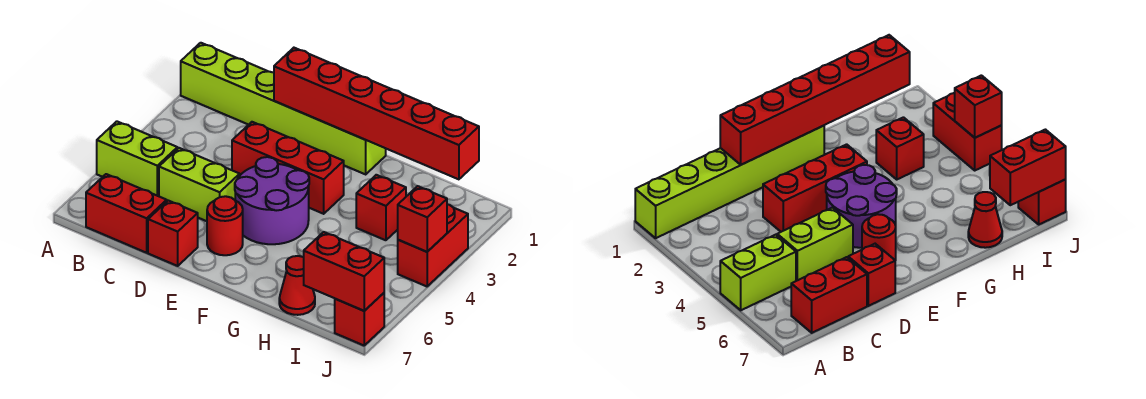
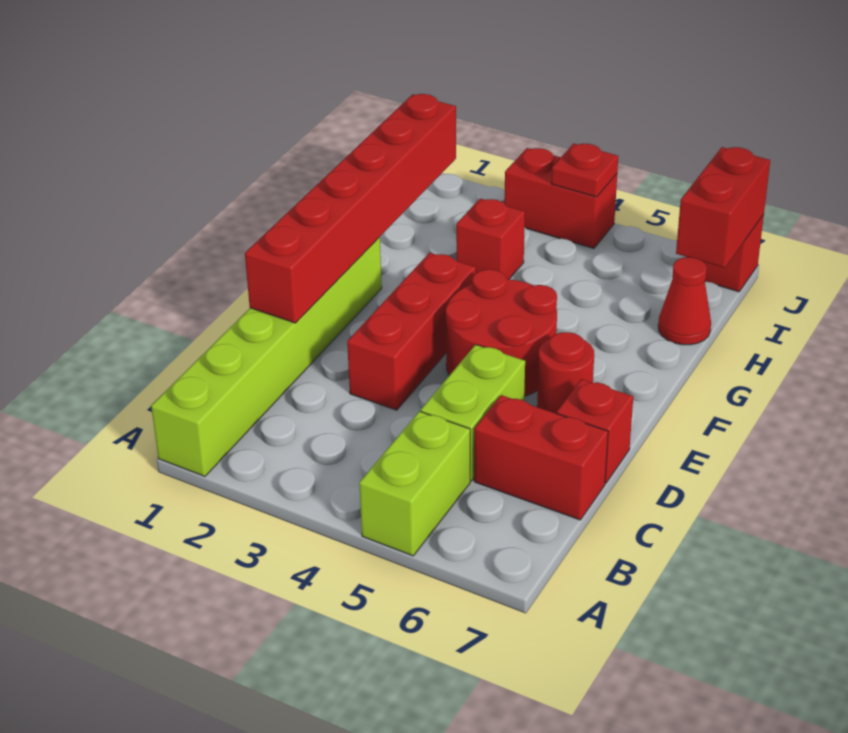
red 1x2 brick [86,174,167,253] -> red 1x2 brick turned to [474,395,608,520]
purple 2x2 round brick [235,157,309,244] -> red 2x2 round brick [446,270,557,396]
red 1x1 brick [398,186,447,252] -> red 1x1 plate [552,143,618,197]

